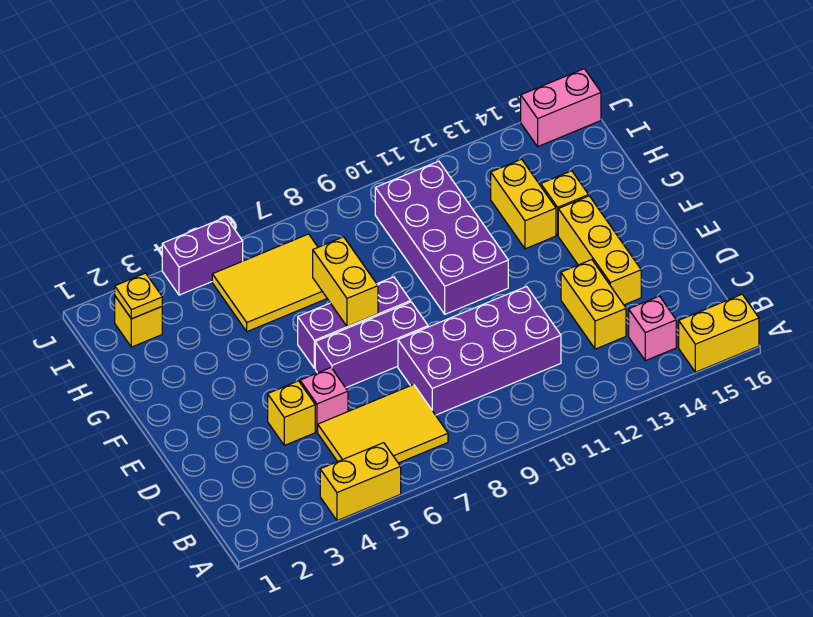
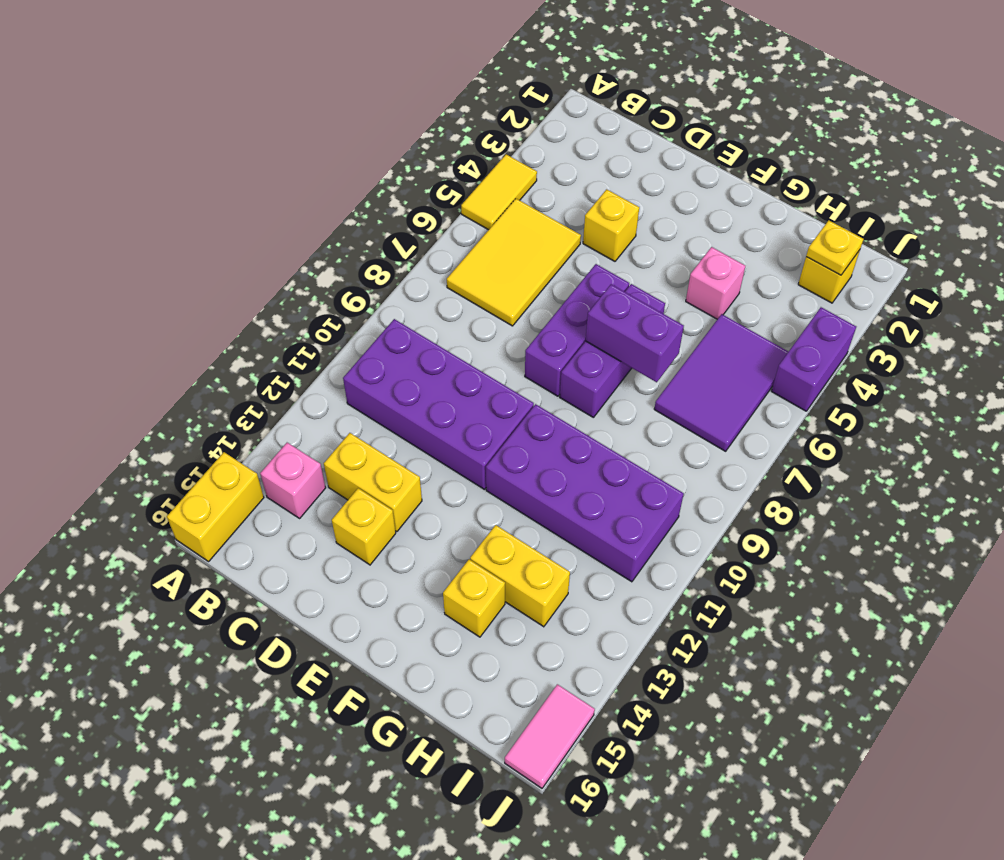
yellow 1x2 brick [320,443,401,521] -> yellow 1x2 tile [461,154,537,230]
purple 2x4 brick [398,287,561,415] -> purple 2x4 brick turned to [343,319,534,489]
pink 1x1 brick [300,368,348,432] -> pink 1x1 brick moved to [686,247,745,319]
yellow 1x3 brick [558,196,641,305] -> yellow 1x1 brick [332,488,396,565]
yellow 1x2 brick [313,237,378,327] -> purple 1x2 brick [586,284,684,382]
yellow 2x3 tile [212,234,327,332] -> purple 2x3 tile [654,314,788,451]
pink 1x2 brick [521,69,601,147] -> pink 1x2 tile [505,684,595,788]

